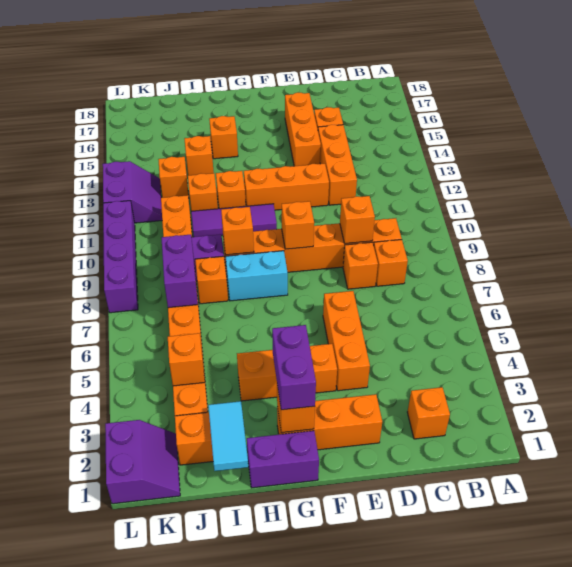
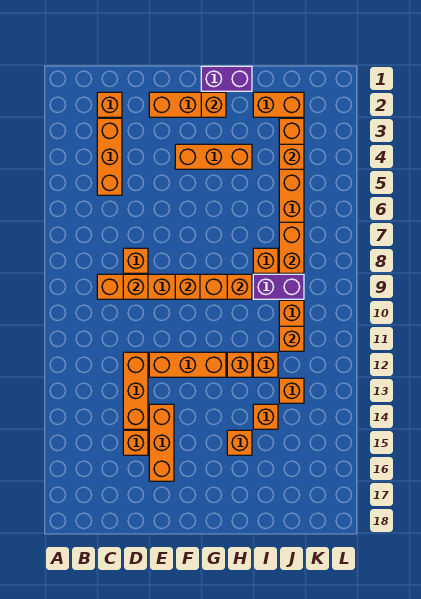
orange 1x1 brick [374,240,408,286] -> orange 1x1 brick moved to [279,326,304,351]
orange 1x3 brick [323,291,370,391] -> orange 1x3 brick moved to [97,118,122,195]
purple 1x2 brick [272,325,316,410] -> none
cyan 1x2 brick [225,251,288,301] -> none
purple 1x3 tile [191,204,277,237] -> none
cyan 1x2 tile [208,401,248,471] -> none
purple 1x2 brick [161,235,198,308] -> orange 1x2 brick [279,222,304,273]
purple 2x2 slope [105,420,180,504] -> none
purple 2x2 slope [103,161,162,223] -> none
purple 1x4 brick [103,201,138,313] -> none

